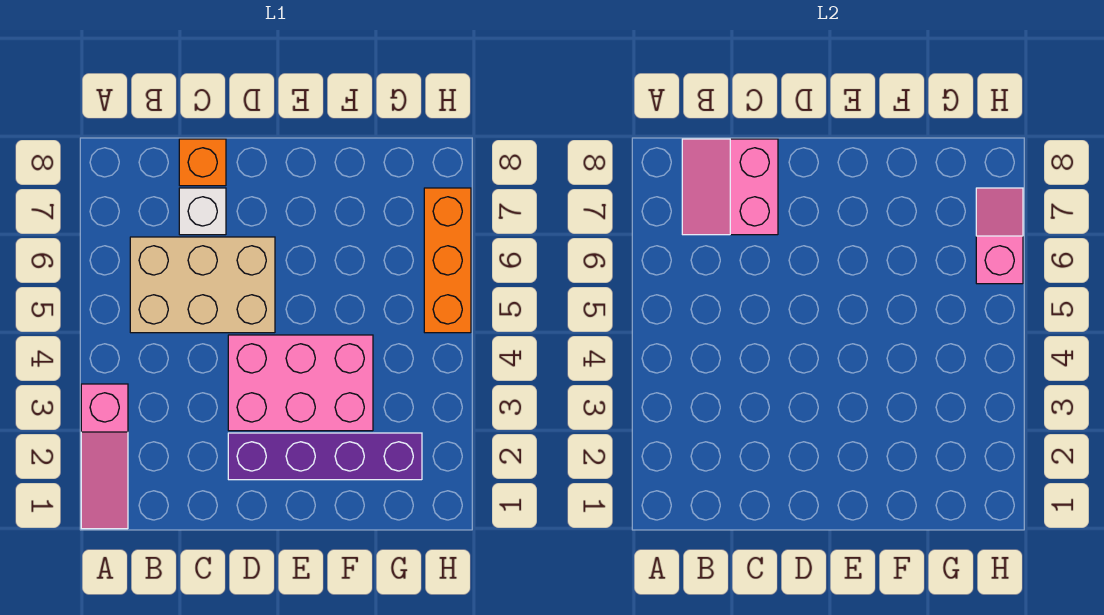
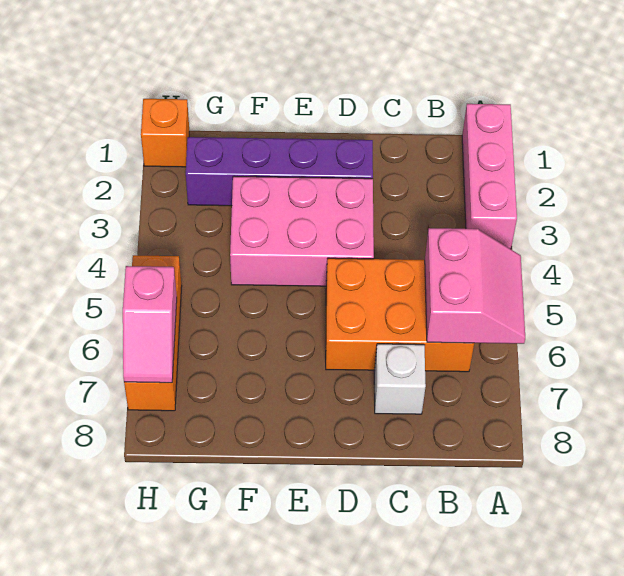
pink 1x3 slope [81,384,128,529] -> pink 1x3 brick [462,104,517,249]
tan 2x3 brick [130,237,275,333] -> orange 2x3 brick [326,258,474,372]
pink 2x2 slope [682,139,778,235] -> pink 2x2 slope moved to [425,228,525,344]
orange 1x1 brick [179,139,226,186] -> orange 1x1 brick moved to [141,99,189,167]

